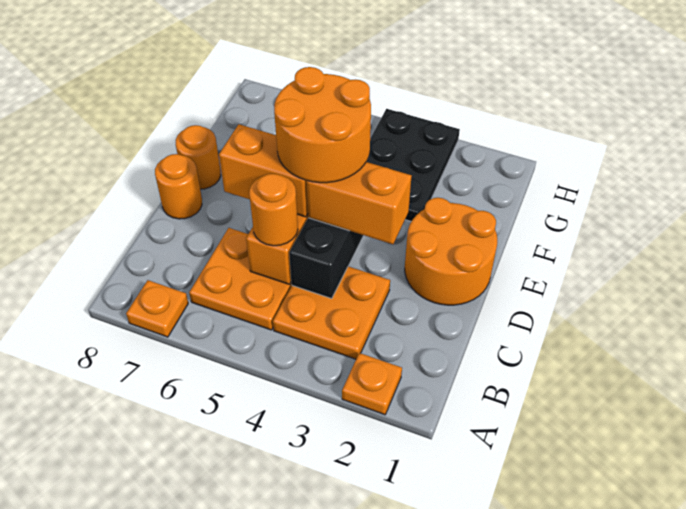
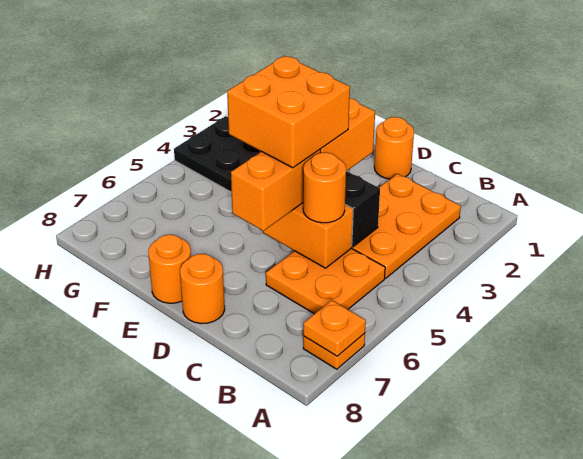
orange 1x1 plate [342,353,402,415] -> orange 1x1 plate moved to [303,300,366,356]
orange 2x2 plate [273,266,390,359] -> orange 2x3 plate [352,174,461,278]
orange 2x2 round brick [405,198,497,305] -> orange 1x1 round brick [374,117,414,179]
orange 2x2 round brick [274,67,371,183] -> orange 2x2 brick [227,56,350,168]

